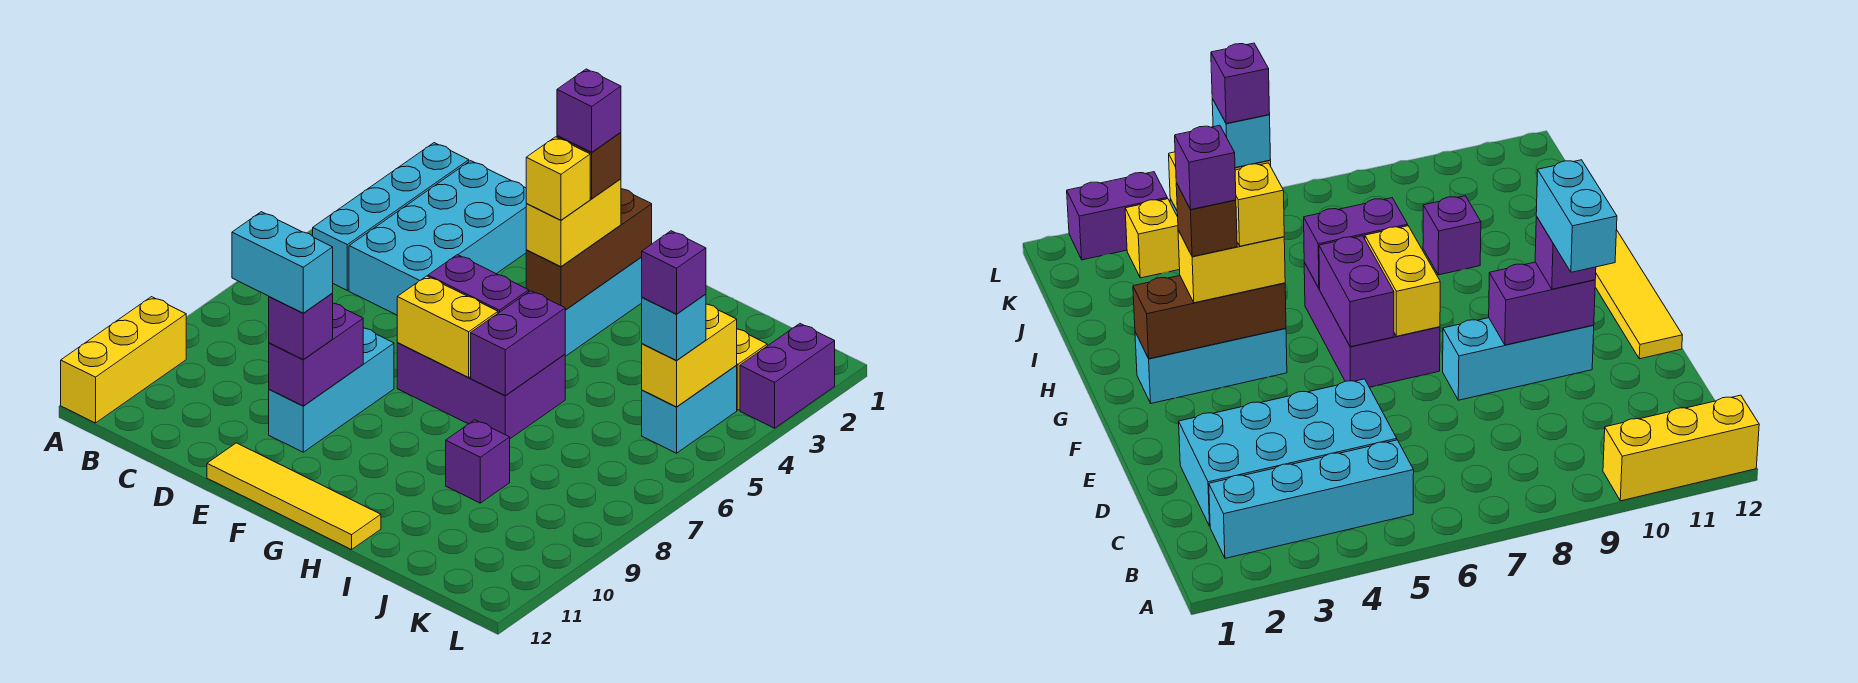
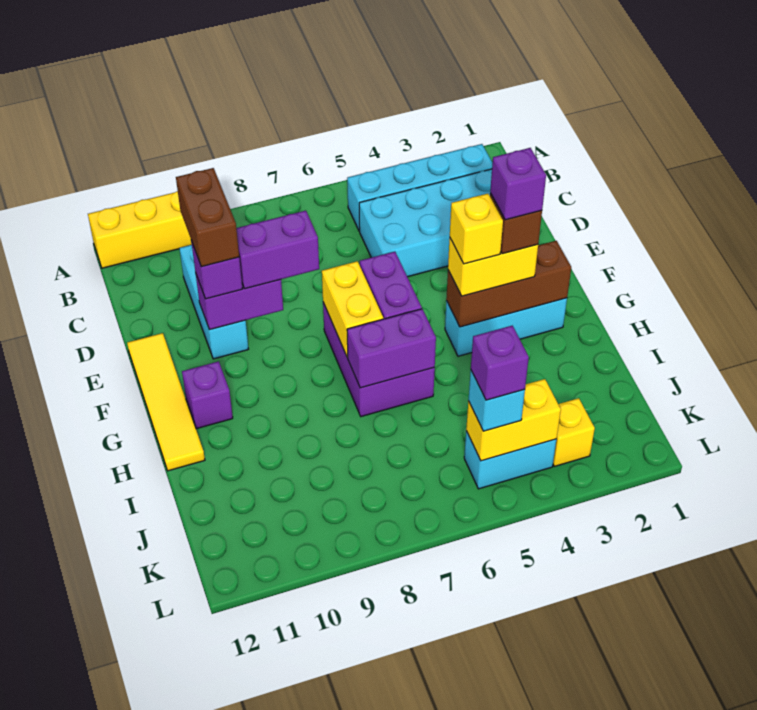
cyan 1x2 brick [232,212,333,313] -> brown 1x2 brick [176,168,239,267]
cyan 1x3 brick [269,328,394,452] -> cyan 1x3 brick turned to [179,245,248,359]
purple 1x1 brick [446,420,510,503] -> purple 1x1 brick moved to [182,361,233,429]
purple 1x2 brick [740,324,835,428] -> purple 1x2 brick moved to [236,211,319,289]

